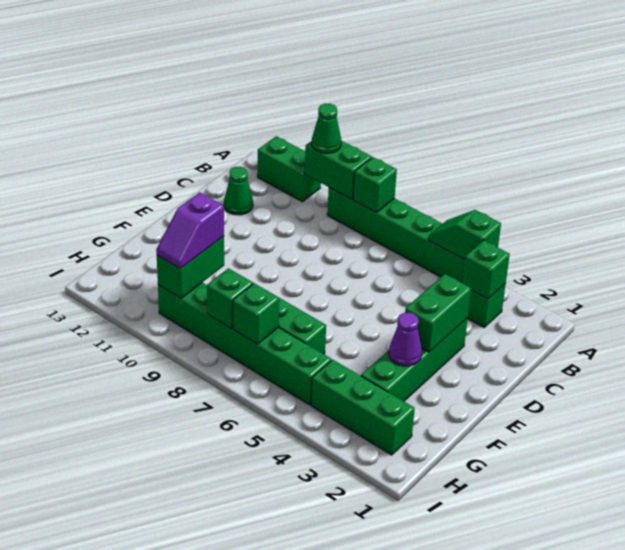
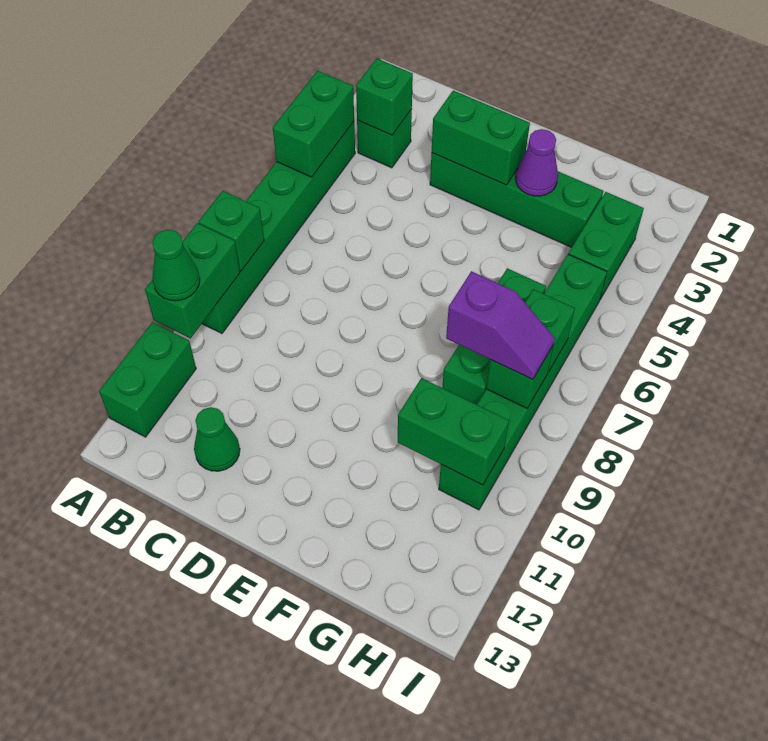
green 1x2 slope [429,210,501,260] -> green 1x2 brick [273,71,354,177]
purple 1x2 slope [156,192,224,269] -> purple 1x2 slope moved to [446,271,555,380]
green 1x3 brick [311,360,415,455] -> green 1x2 brick [569,192,644,299]

